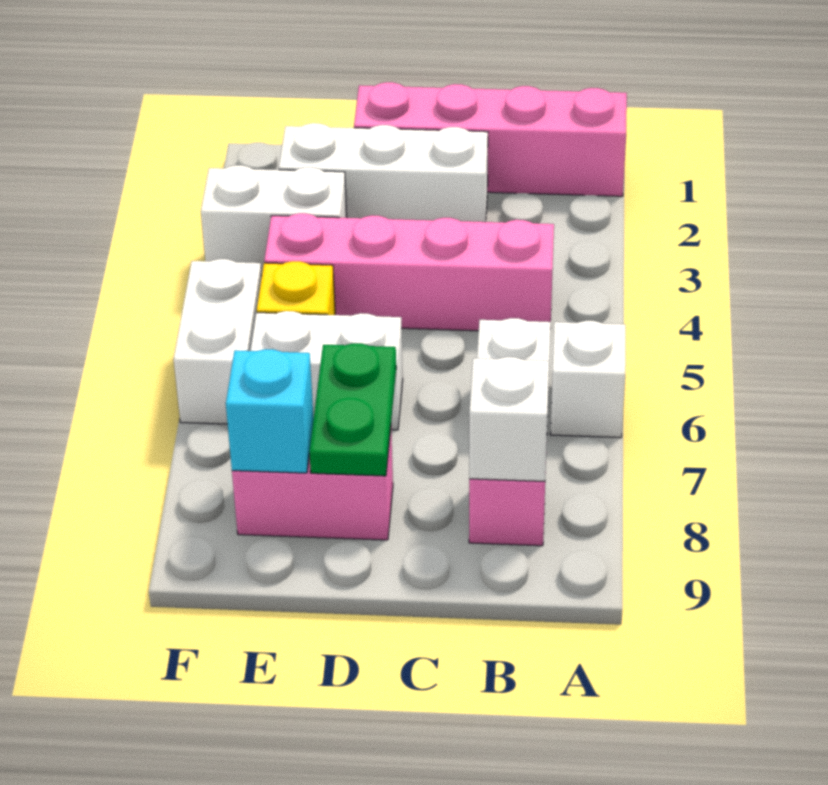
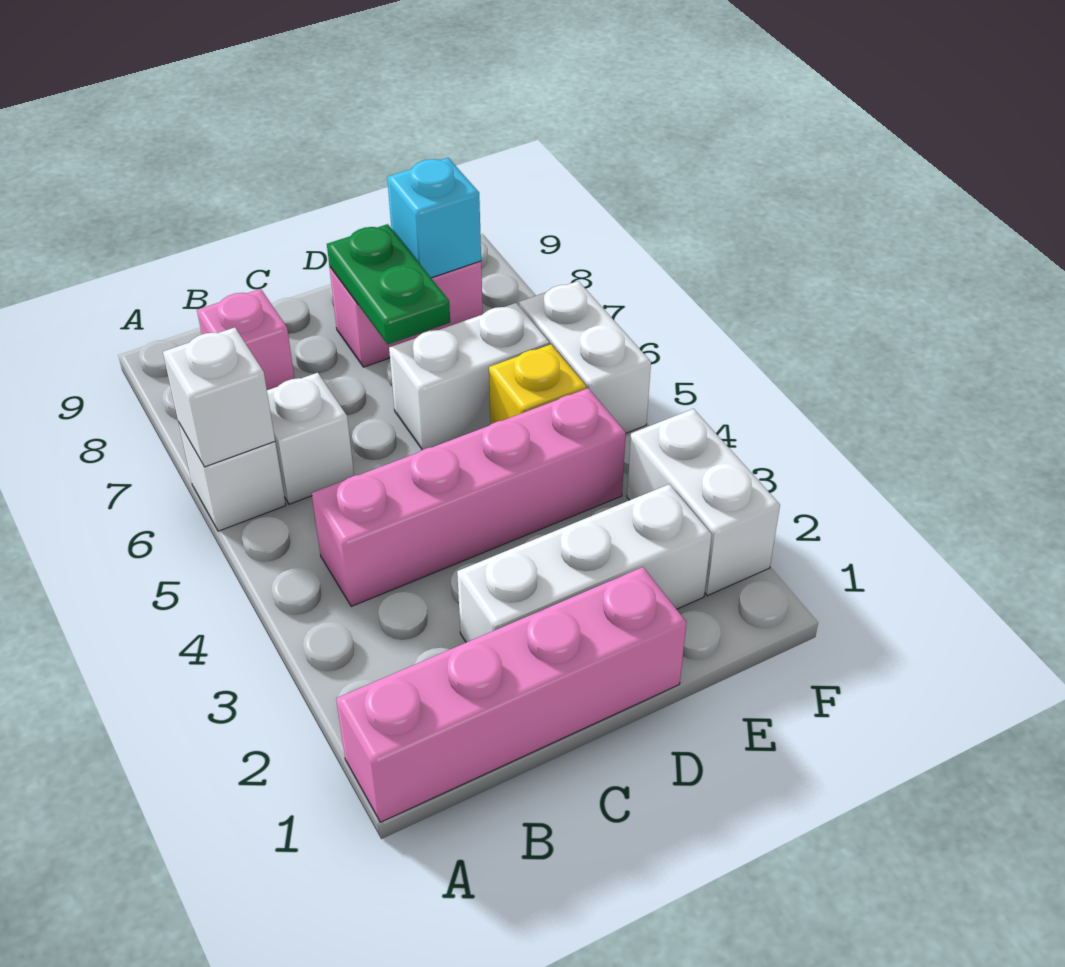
white 1x1 brick [469,357,549,481] -> white 1x1 brick moved to [163,327,275,467]
white 1x2 brick [201,165,347,276] -> white 1x2 brick turned to [627,409,780,596]

